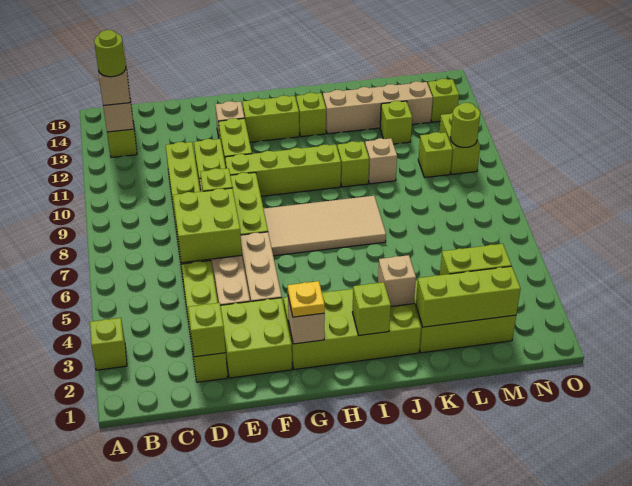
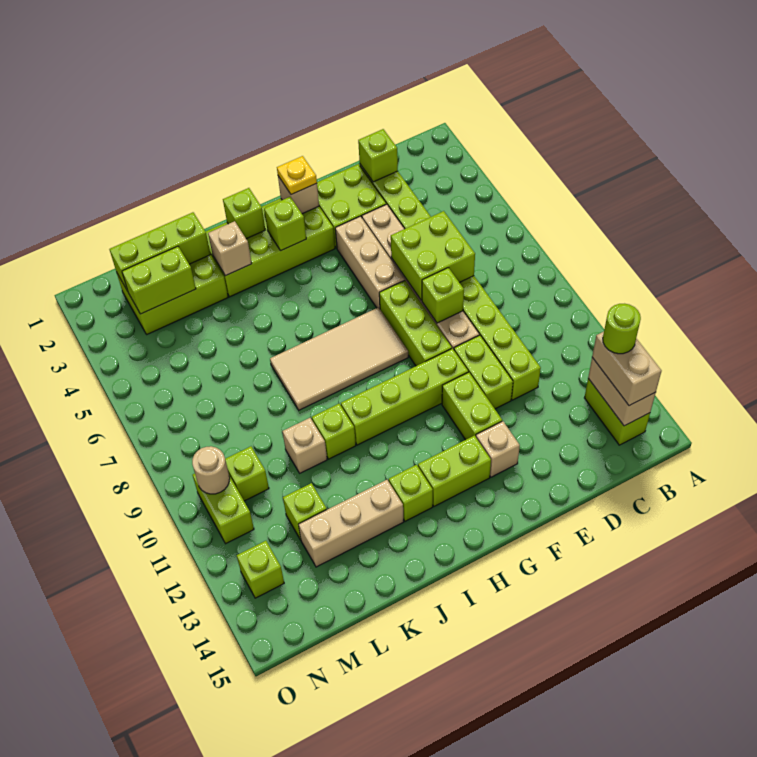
lime 1x1 brick [90,318,127,370] -> lime 1x1 brick moved to [264,197,306,251]
tan 1x4 brick [323,81,433,134] -> tan 1x3 brick [298,480,404,567]
lime 1x1 round brick [450,103,480,147] -> tan 1x1 round brick [192,446,230,494]

